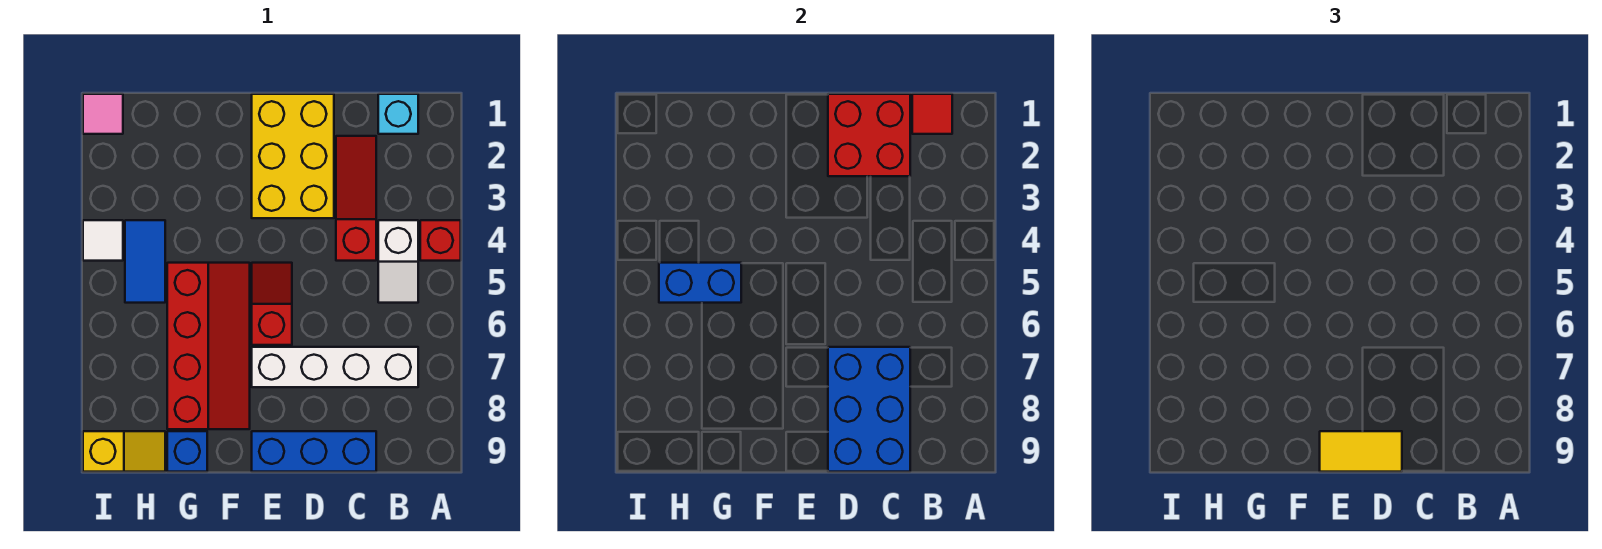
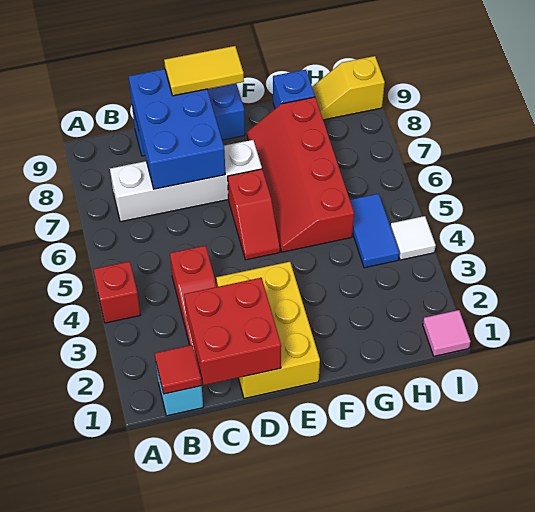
white 1x2 slope [378,220,418,303] -> none
blue 1x2 brick [659,263,741,303] -> none

